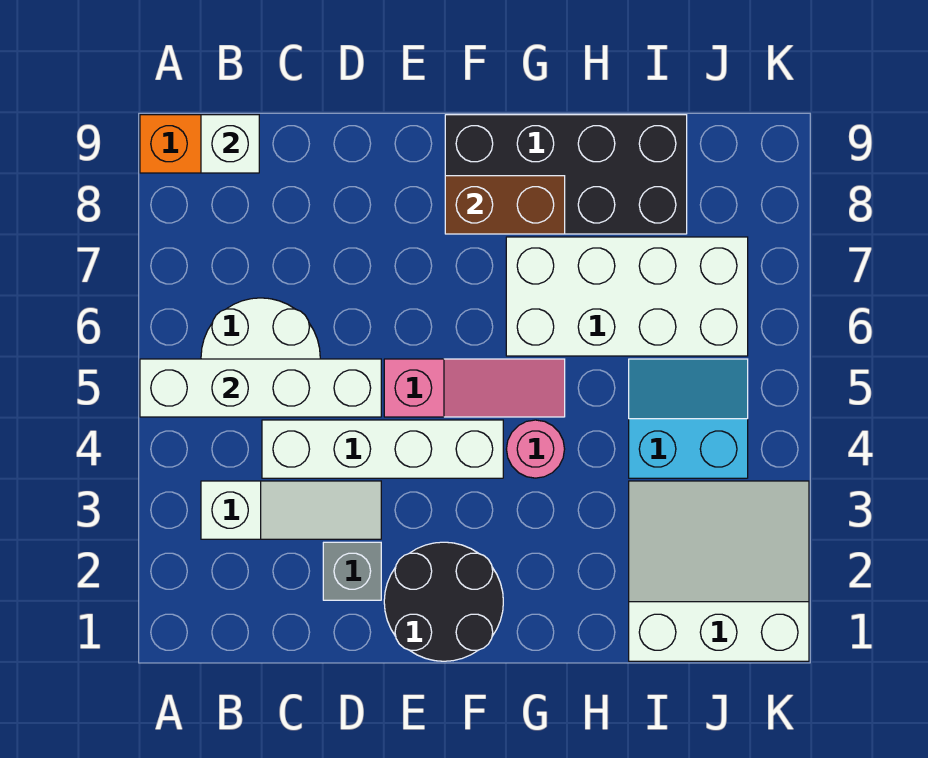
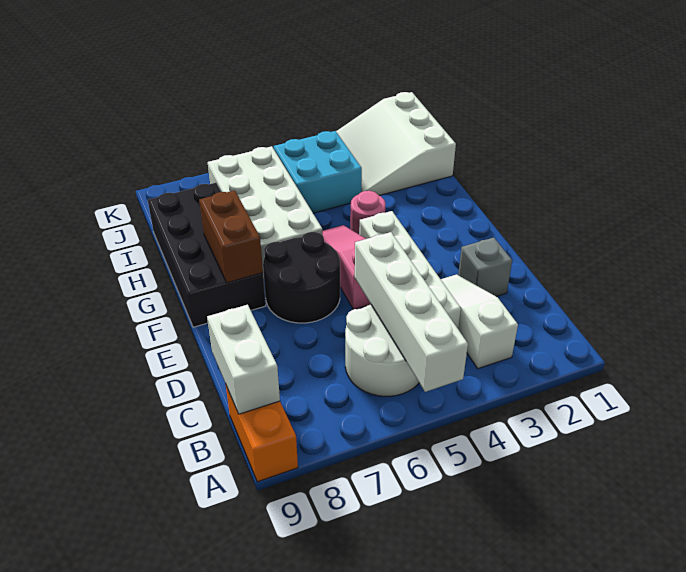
white 1x1 brick [201,115,259,173] -> white 1x2 brick [207,305,280,414]
black 2x2 round brick [384,542,503,661] -> black 2x2 round brick moved to [263,232,340,323]
cyan 2x2 slope [629,359,748,478] -> cyan 2x2 brick [274,131,362,213]

